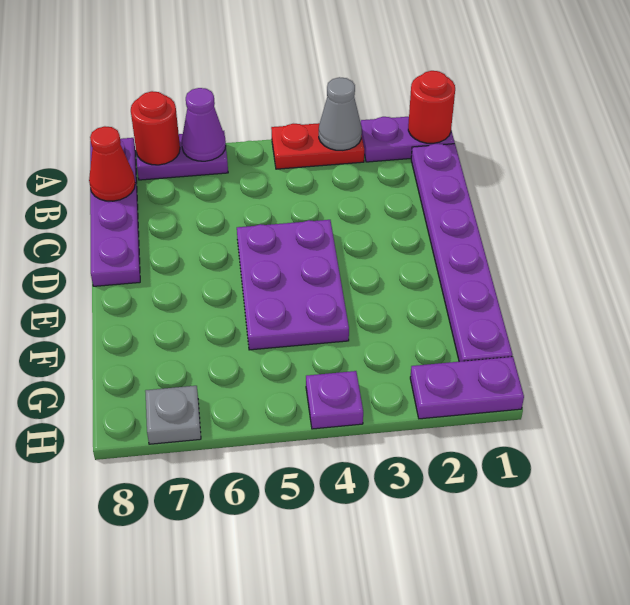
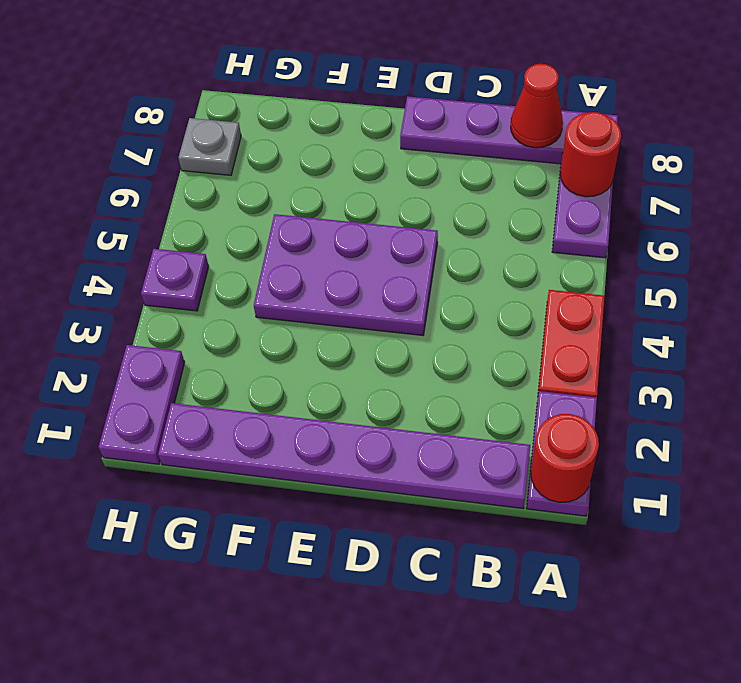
grey 1x1 cone [319,77,362,150] -> none
purple 1x1 cone [182,88,226,161] -> none

